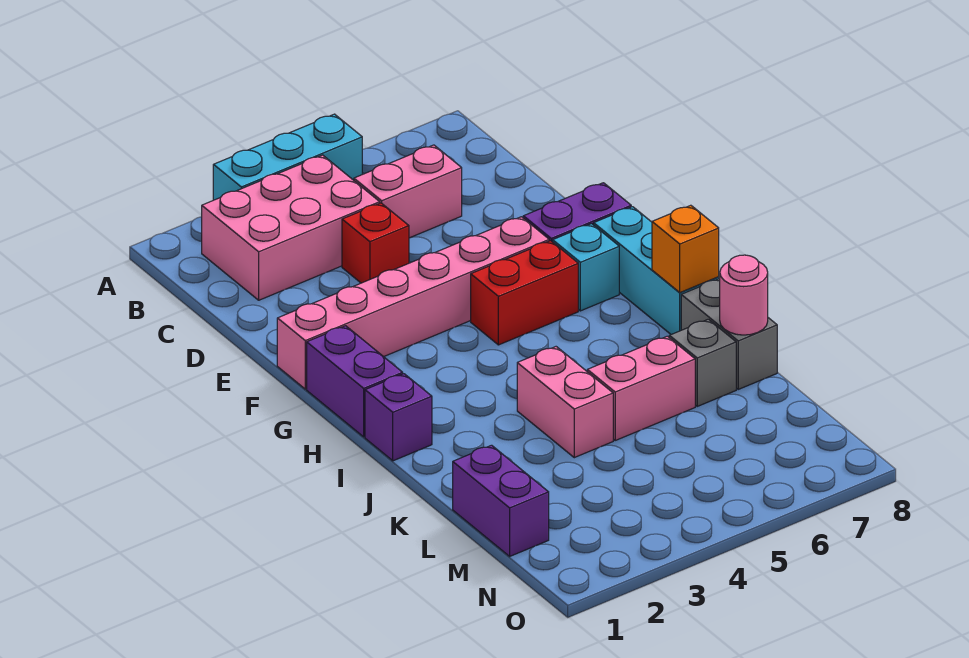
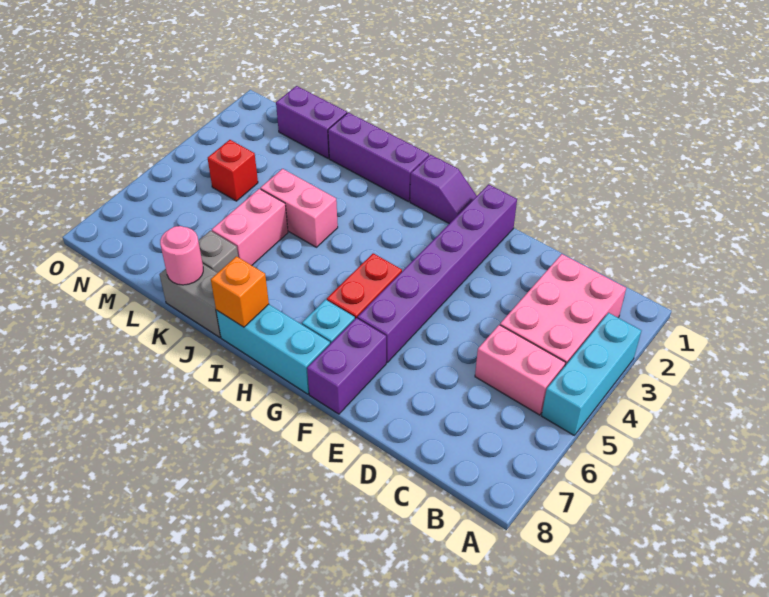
pink 1x2 brick [354,145,462,238] -> pink 1x2 brick turned to [475,325,565,415]
red 1x1 brick [342,203,409,283] -> red 1x1 brick moved to [208,140,258,201]
pink 1x6 brick [277,217,549,389] -> purple 1x6 brick [357,184,517,362]
purple 1x2 brick [307,326,403,437] -> purple 1x2 slope [410,155,477,224]
purple 1x1 brick [365,374,432,461] -> purple 1x3 brick [328,112,429,202]

